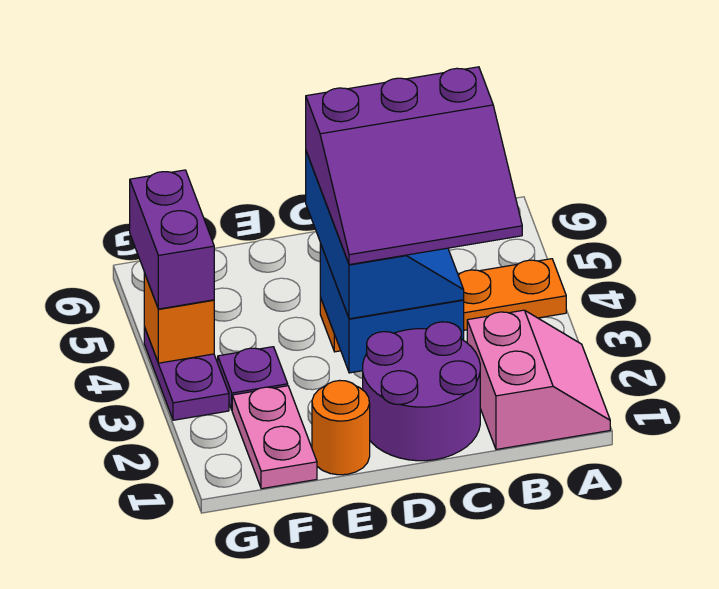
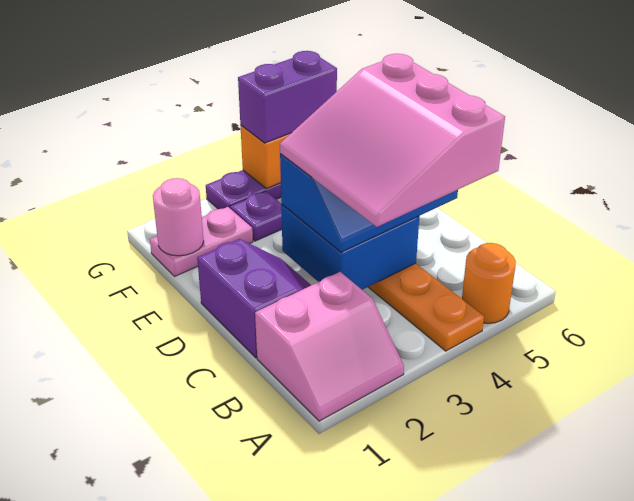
purple 3x3 slope [306,67,522,265] -> pink 3x3 slope [280,54,505,227]
purple 2x2 round brick [363,322,480,461] -> purple 2x2 slope [197,239,311,358]
orange 1x1 round brick [312,380,370,475] -> orange 1x1 round brick moved to [462,243,516,323]
none -> pink 1x1 round brick [153,178,204,256]

